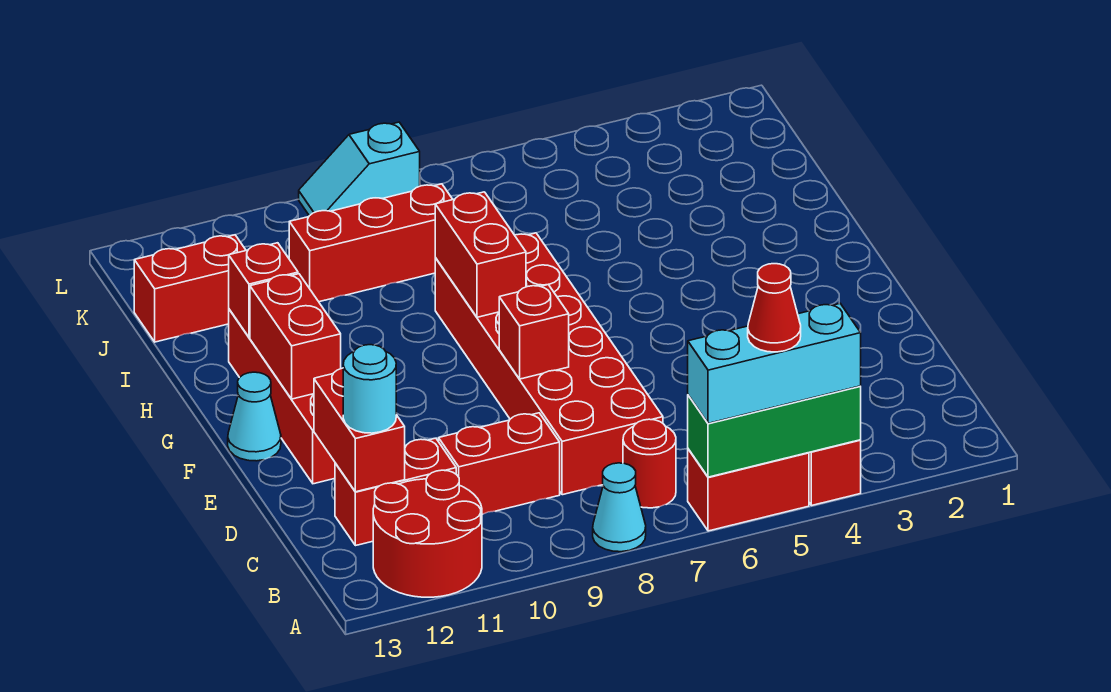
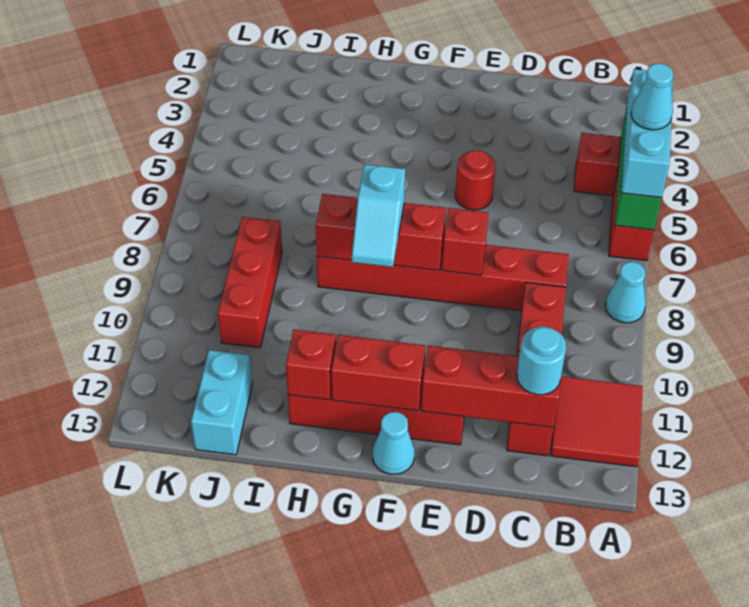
red 1x1 cone [748,264,801,352] -> cyan 1x1 cone [631,63,673,130]
red 2x2 round brick [373,470,482,597] -> red 2x2 tile [551,376,643,467]
red 1x1 round brick [623,419,676,508] -> red 1x1 round brick moved to [455,150,495,210]
red 2x6 brick [435,233,663,495] -> red 1x6 brick [317,245,569,311]
red 1x2 brick [314,368,405,492] -> red 1x3 brick [421,346,560,427]
red 1x2 brick [435,192,526,317] -> red 1x3 brick [316,194,446,270]
red 1x2 brick [134,235,246,342] -> cyan 1x2 brick [191,350,252,455]
cyan 1x2 slope [299,122,420,216] -> cyan 1x2 slope moved to [351,164,405,267]

